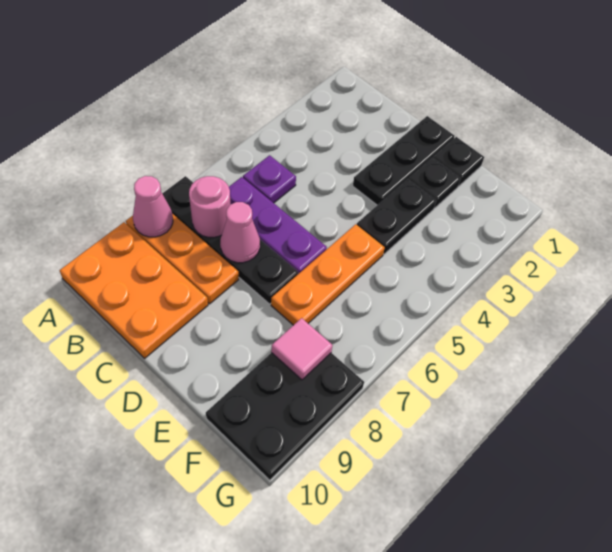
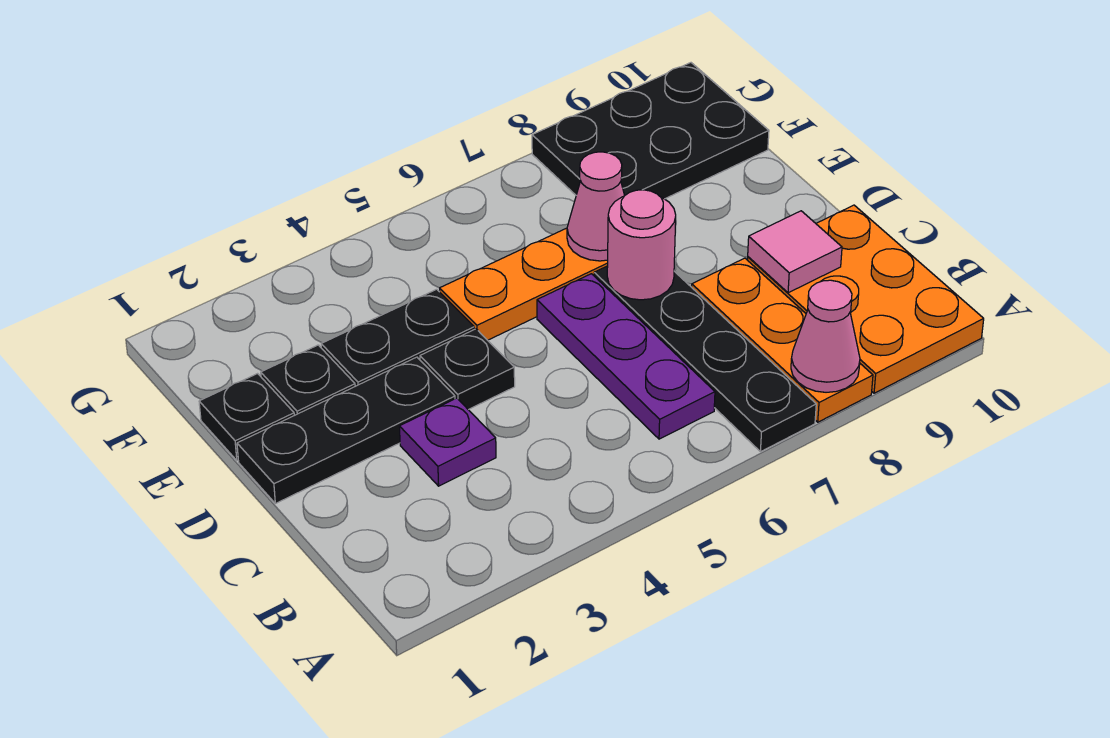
purple 1x1 plate [243,155,296,203] -> purple 1x1 plate moved to [399,398,496,486]
pink 1x1 round brick [189,176,230,237] -> pink 1x1 round brick moved to [607,190,676,300]
pink 1x1 cone [220,202,260,263] -> pink 1x1 cone moved to [567,152,625,261]
none -> black 1x1 plate [420,329,515,410]
pink 1x1 tile [271,318,333,380] -> pink 1x1 tile moved to [748,211,842,293]

